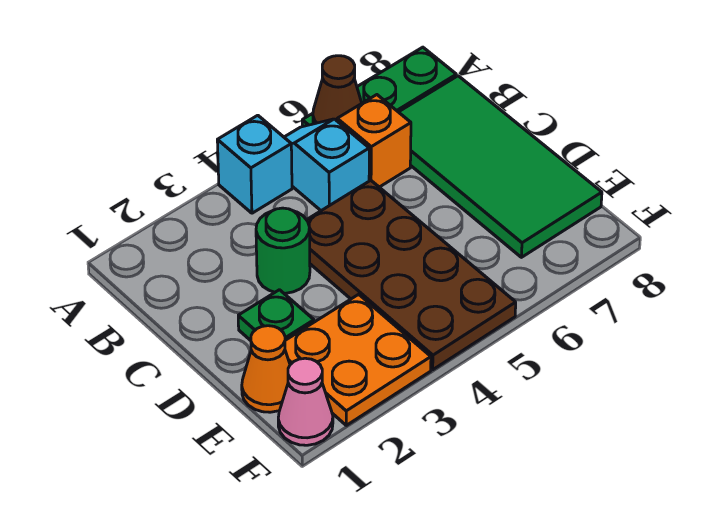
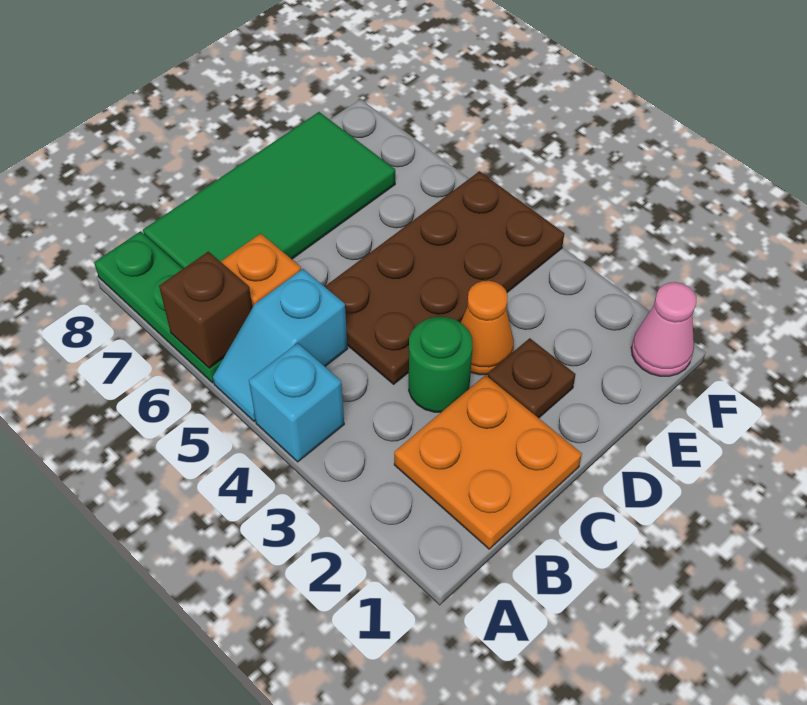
brown 1x1 cone [313,56,362,124] -> brown 1x1 brick [159,251,252,368]
green 1x1 plate [238,290,314,341] -> brown 1x1 plate [488,338,576,418]
orange 1x1 cone [242,326,290,412] -> orange 1x1 cone moved to [461,281,514,375]
orange 2x2 plate [285,294,431,425] -> orange 2x2 plate moved to [394,375,582,549]

